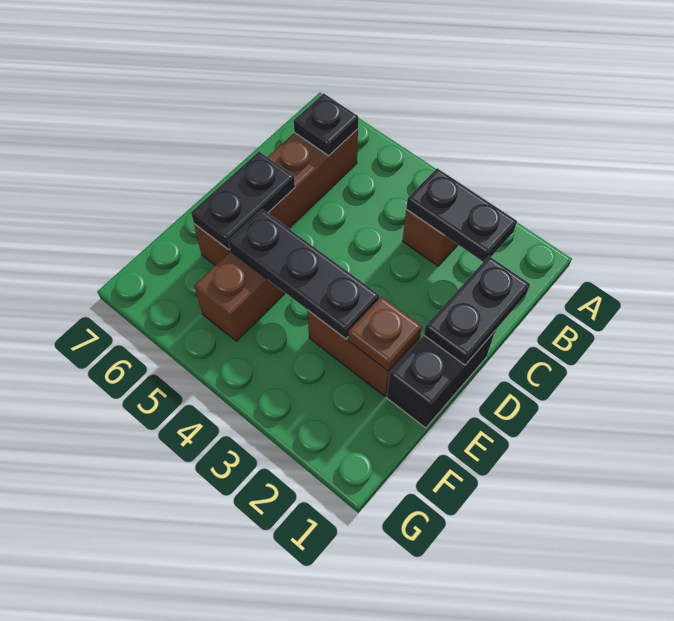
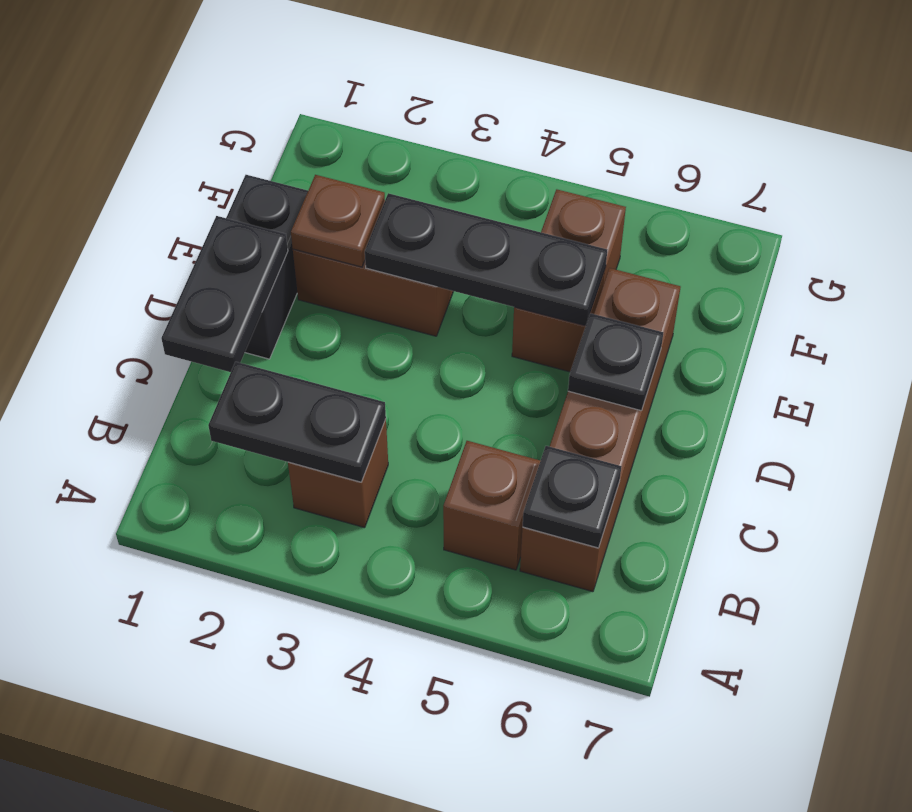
none -> brown 1x1 brick [443,441,540,570]
black 1x2 plate [191,151,295,249] -> black 1x1 plate [568,313,663,411]

